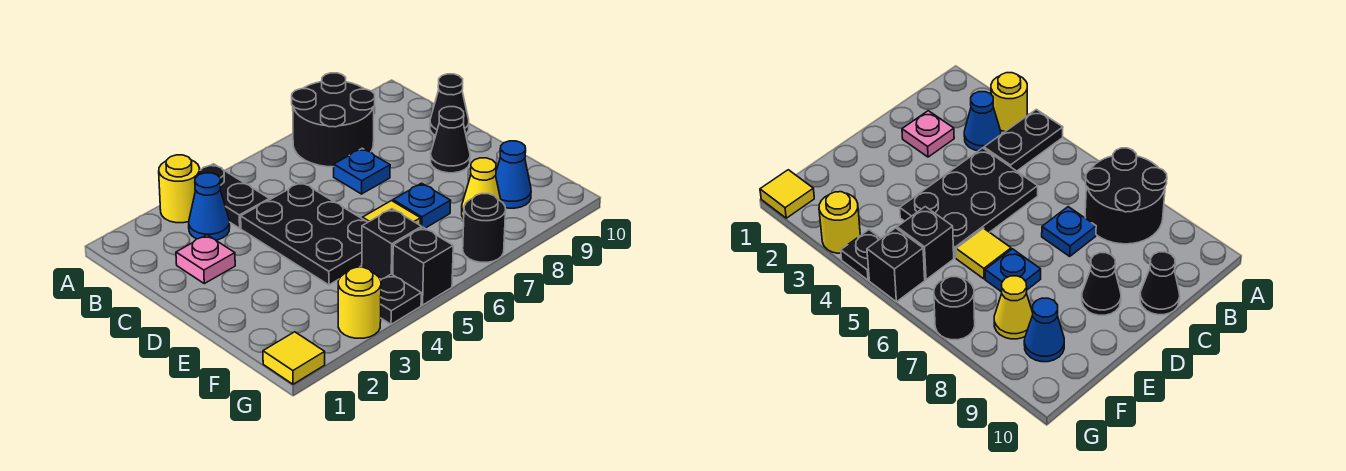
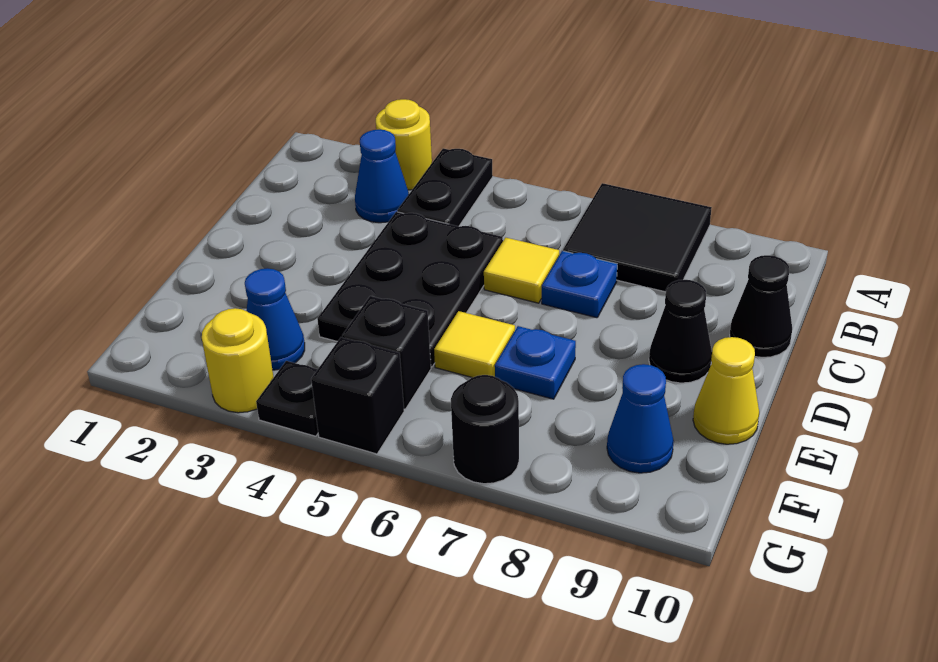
black 2x2 round brick [292,73,375,167] -> black 2x2 tile [563,183,712,292]
pink 1x1 plate [176,235,235,284] -> none
none -> blue 1x1 cone [245,268,305,370]
yellow 1x1 cone [462,158,501,218] -> yellow 1x1 cone moved to [693,337,759,444]
yellow 1x1 tile [263,332,325,384] -> yellow 1x1 tile moved to [484,238,559,303]

